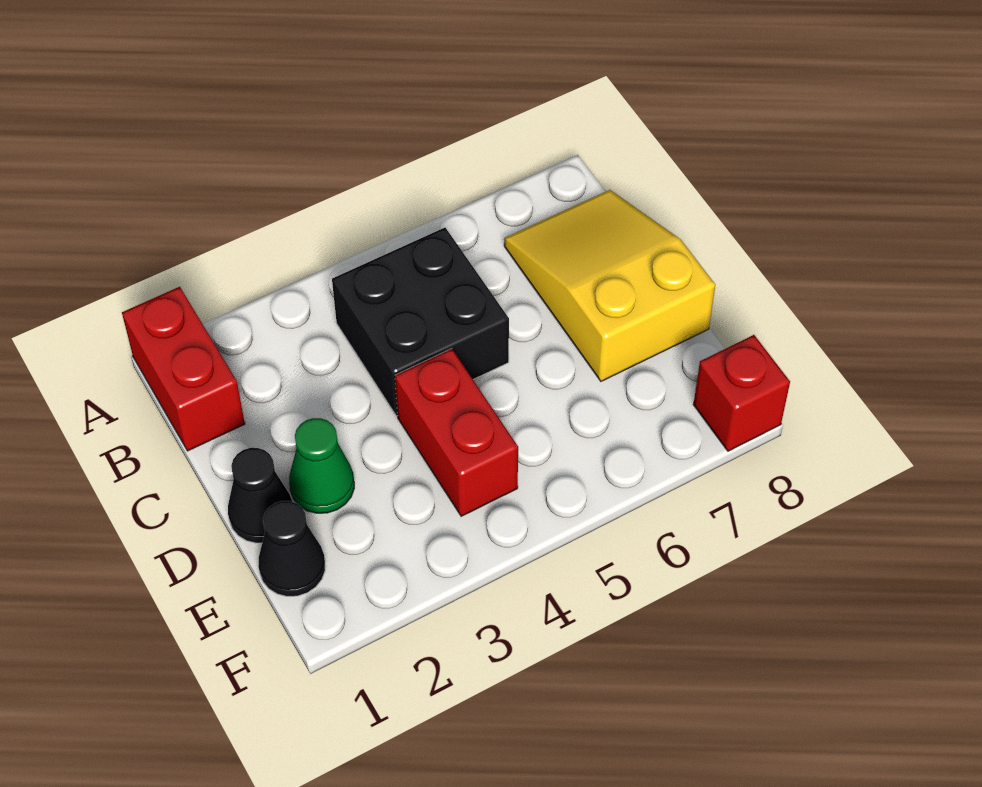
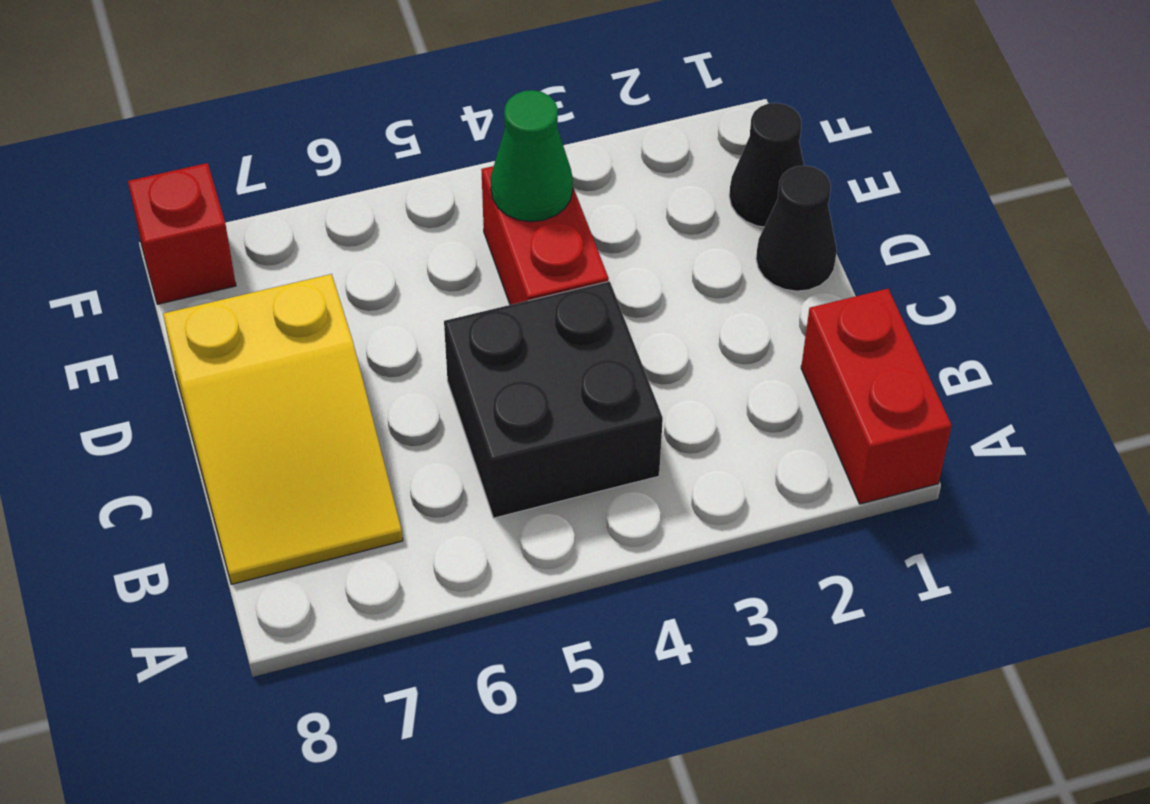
green 1x1 cone [289,418,354,513] -> green 1x1 cone moved to [491,90,573,222]

